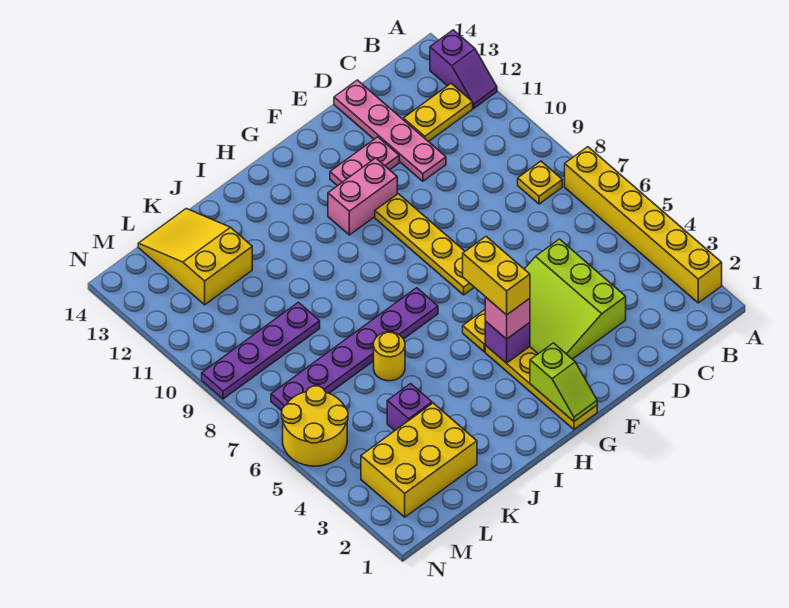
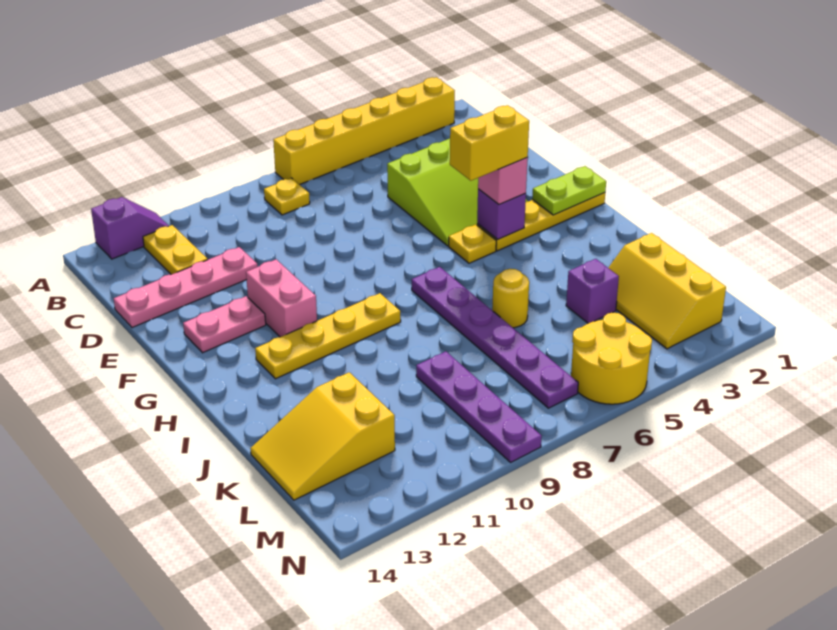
pink 1x2 plate [330,137,399,186] -> pink 1x2 plate turned to [183,296,266,353]
yellow 1x4 plate [375,194,474,295] -> yellow 1x4 plate moved to [255,293,401,379]
lime 1x2 slope [530,343,597,421] -> lime 1x2 plate [532,166,606,215]
yellow 2x3 brick [361,403,477,517] -> yellow 2x3 slope [609,233,726,349]

